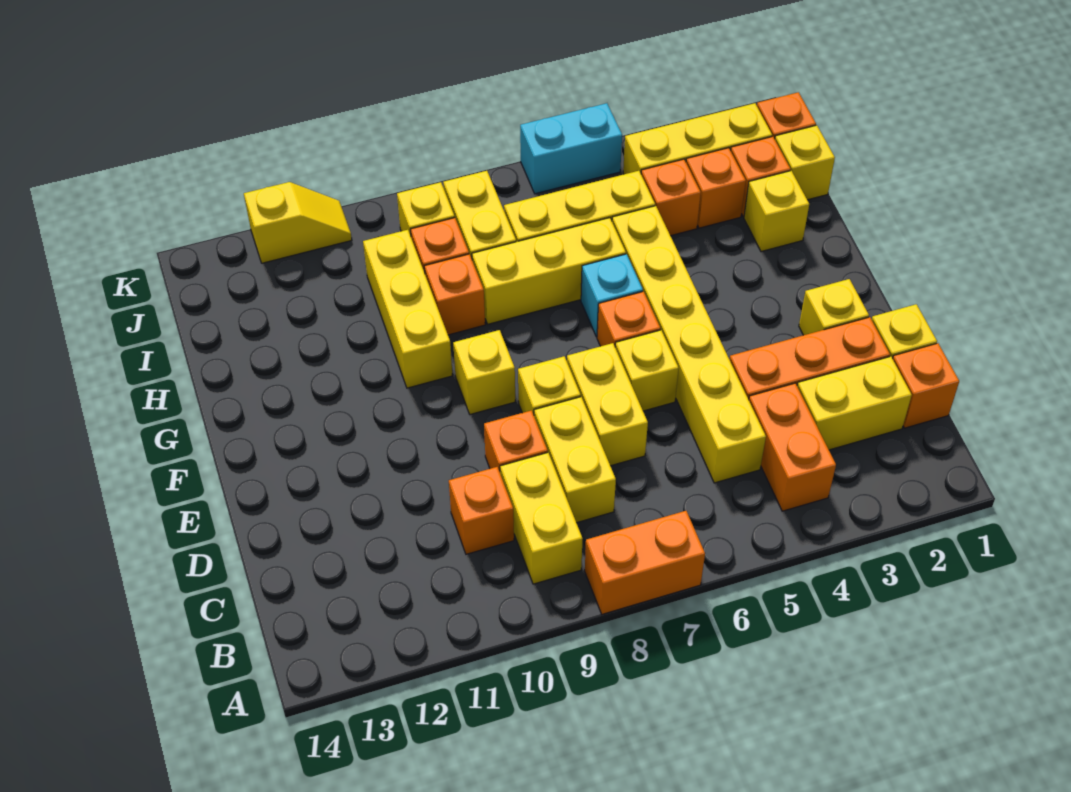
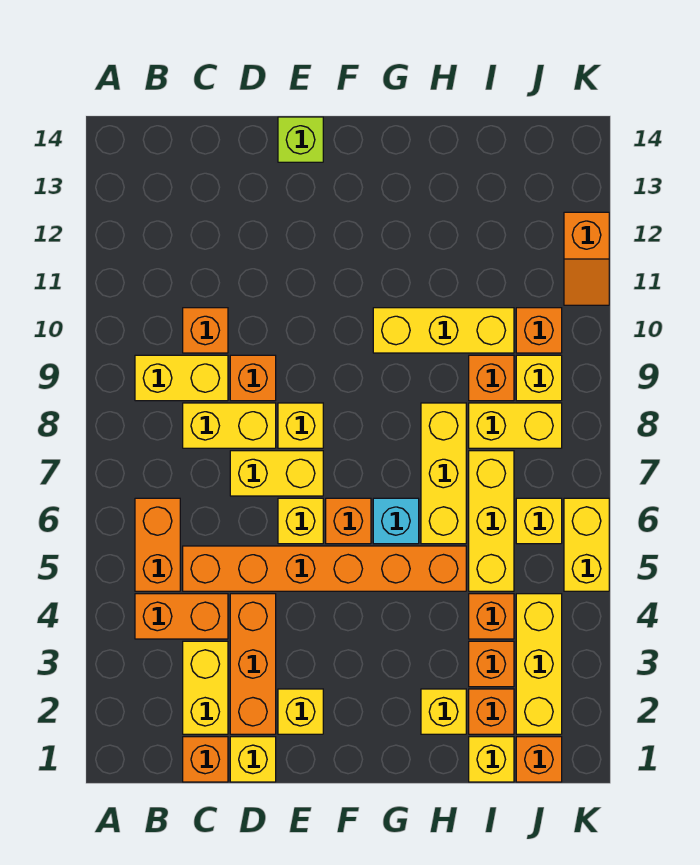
orange 1x2 brick [585,511,705,614] -> orange 1x2 brick moved to [135,498,180,591]
yellow 1x6 brick [612,206,766,483] -> orange 1x6 brick [183,546,466,591]
none -> lime 1x1 brick [278,117,323,162]
yellow 1x1 brick [453,330,515,414] -> yellow 1x1 brick moved to [516,498,562,544]
orange 1x1 brick [424,254,485,335] -> orange 1x1 brick moved to [516,308,562,353]
cyan 1x2 brick [520,103,622,194] -> yellow 1x2 brick [564,498,609,591]
yellow 1x2 slope [244,182,352,263] -> orange 1x2 slope [564,212,609,305]

